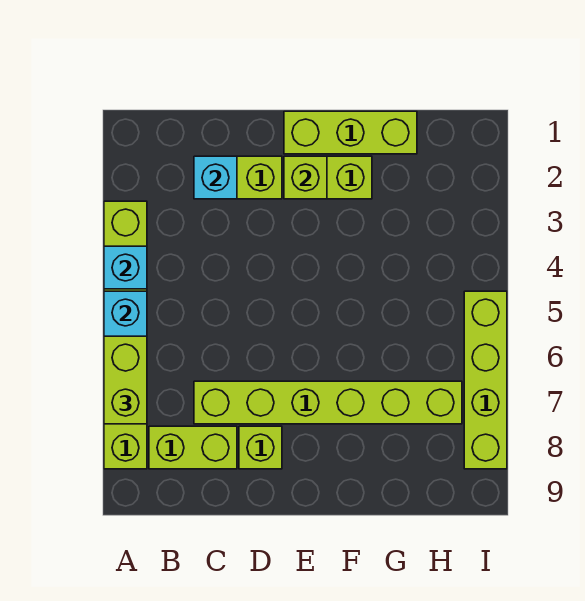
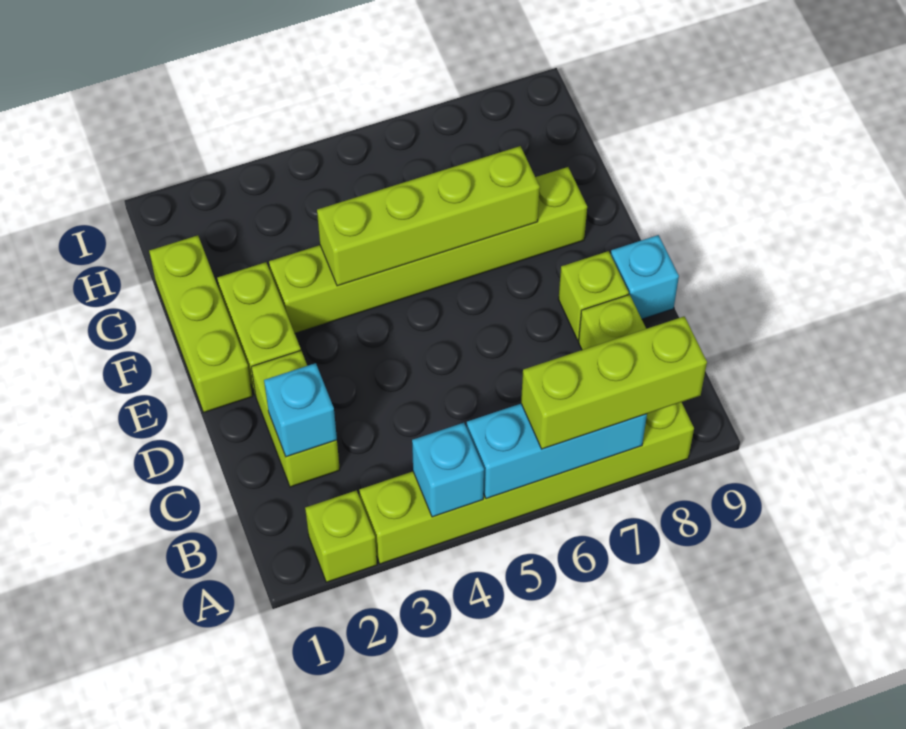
lime 1x2 brick [104,336,147,424] -> lime 1x3 brick [521,316,707,449]
lime 1x6 brick [194,381,462,424] -> lime 1x6 brick turned to [269,167,587,333]
none -> cyan 1x1 brick [611,235,679,319]
lime 1x1 brick [284,156,327,199] -> lime 1x1 brick moved to [305,490,377,582]
lime 1x4 brick [464,291,507,469] -> lime 1x4 brick moved to [317,146,540,286]

